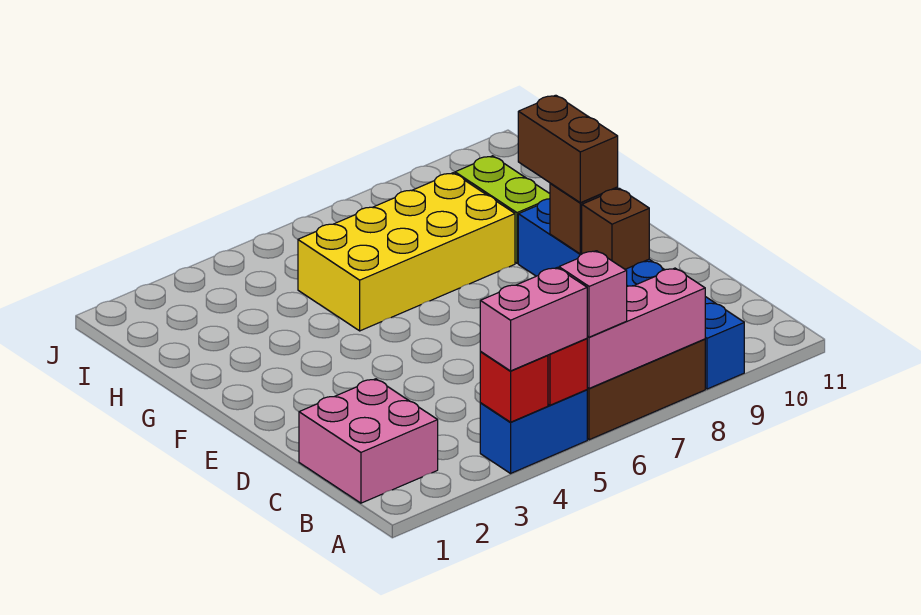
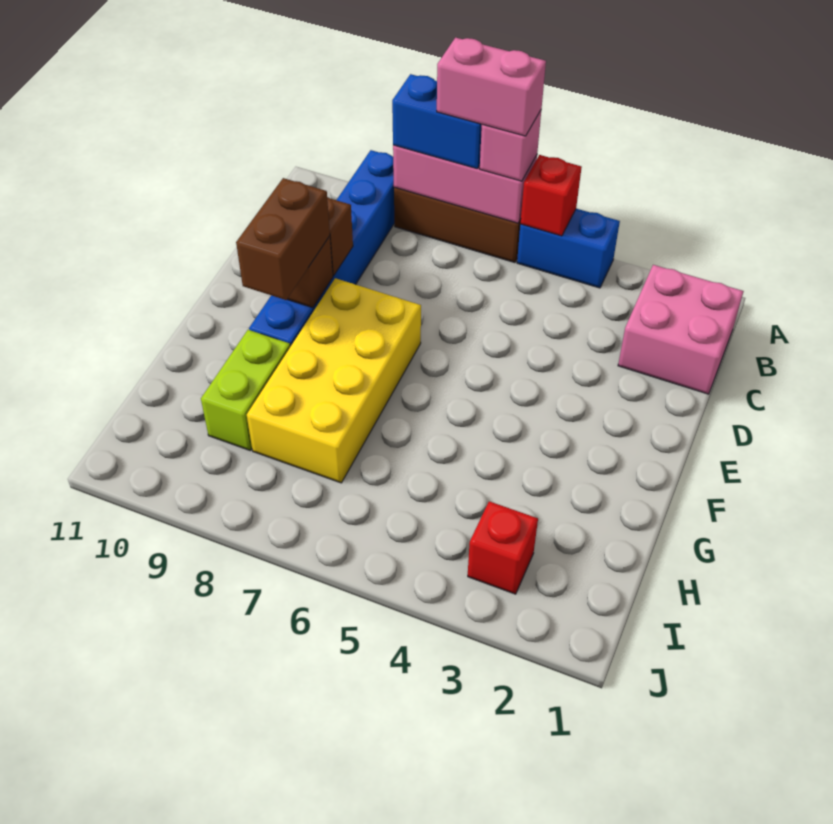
red 1x1 brick [480,352,548,422] -> red 1x1 brick moved to [468,501,538,594]
pink 1x2 brick [480,268,587,371] -> pink 1x2 brick moved to [437,38,546,136]
none -> blue 1x2 brick [392,74,482,168]
yellow 2x4 brick [298,173,515,331] -> yellow 2x4 brick turned to [247,278,421,483]

